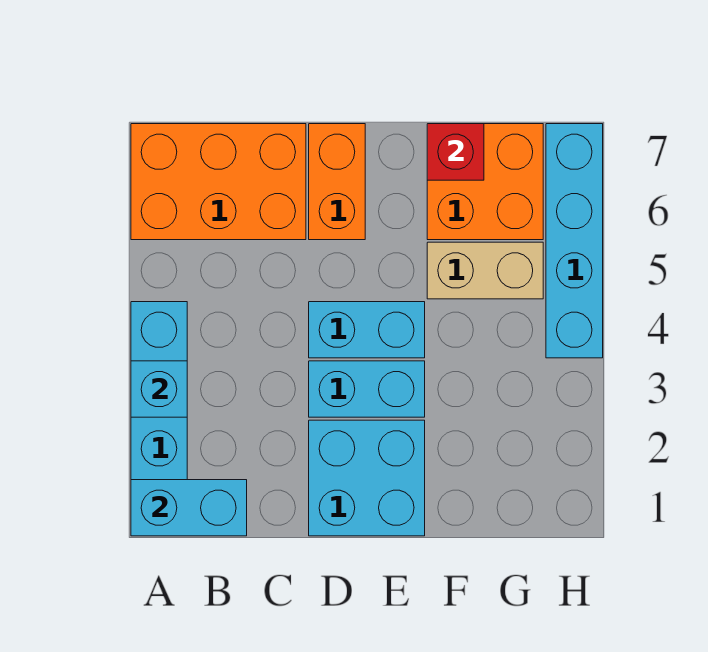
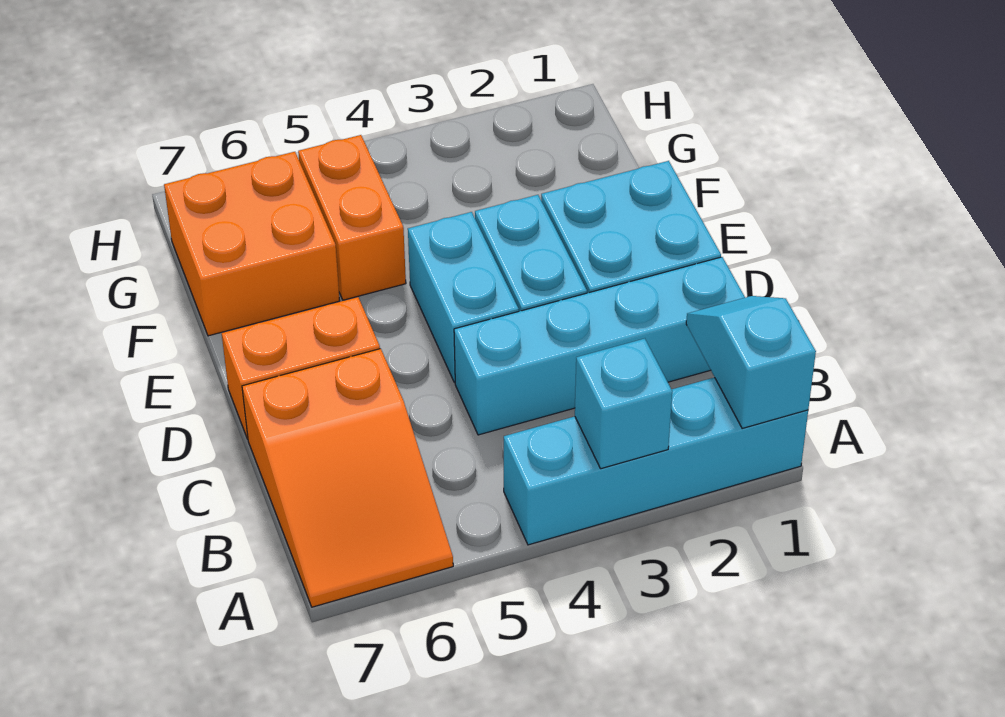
cyan 1x2 brick [131,480,247,536] -> cyan 1x2 slope [686,296,816,429]
orange 2x3 brick [131,124,306,240] -> orange 2x3 slope [242,349,453,607]
tan 1x2 brick [427,242,543,299] -> orange 1x2 brick [298,135,406,300]
red 1x1 brick [427,124,484,180] -> none
cyan 1x4 brick [546,124,603,358] -> cyan 1x4 brick moved to [454,257,745,435]

